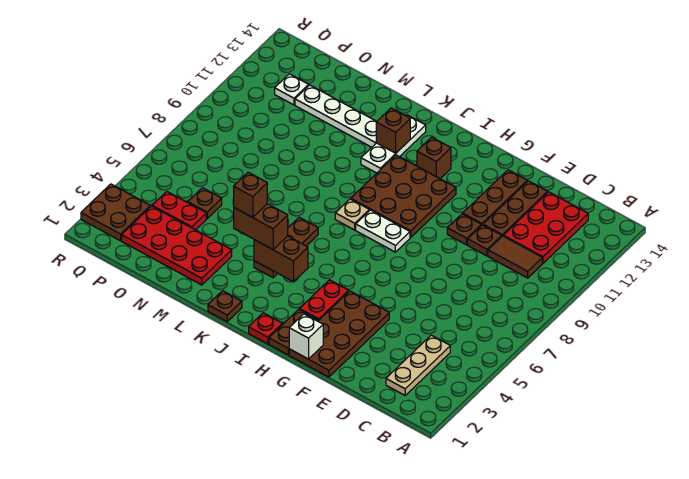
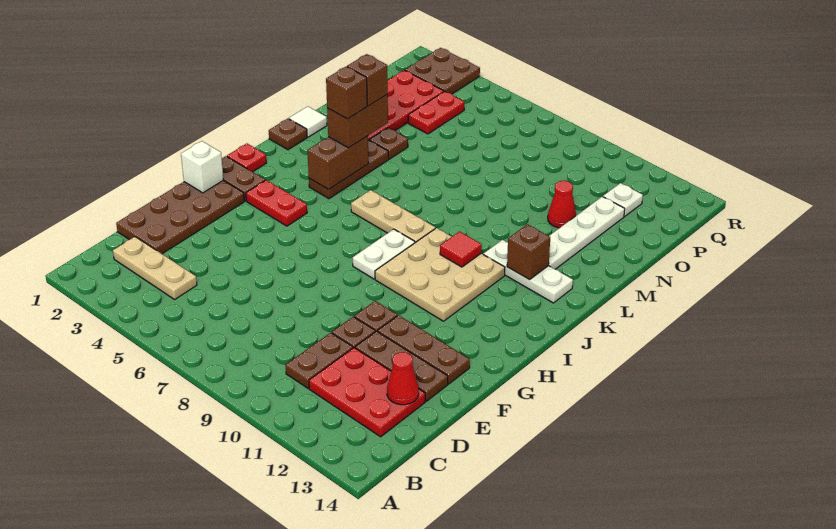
brown 1x2 tile [488,236,542,278] -> brown 1x2 plate [286,333,353,388]
none -> red 1x1 cone [387,352,419,405]
brown 2x4 plate [289,291,389,377] -> brown 2x4 plate turned to [116,180,245,254]
brown 3x3 plate [351,155,456,237] -> tan 3x3 plate [375,228,505,321]
brown 1x1 brick [417,137,451,179] -> brown 1x1 brick moved to [326,67,367,119]
tan 1x1 plate [335,199,369,230] -> tan 1x3 plate [351,190,435,243]
none -> red 1x1 tile [440,232,482,267]
brown 1x3 plate [254,217,318,278] -> brown 1x3 plate turned to [309,140,389,199]
none -> white 1x1 tile [289,106,327,137]
none -> red 1x1 cone [548,181,576,228]
brown 1x1 plate [188,188,222,219] -> brown 1x1 plate moved to [369,128,408,159]

